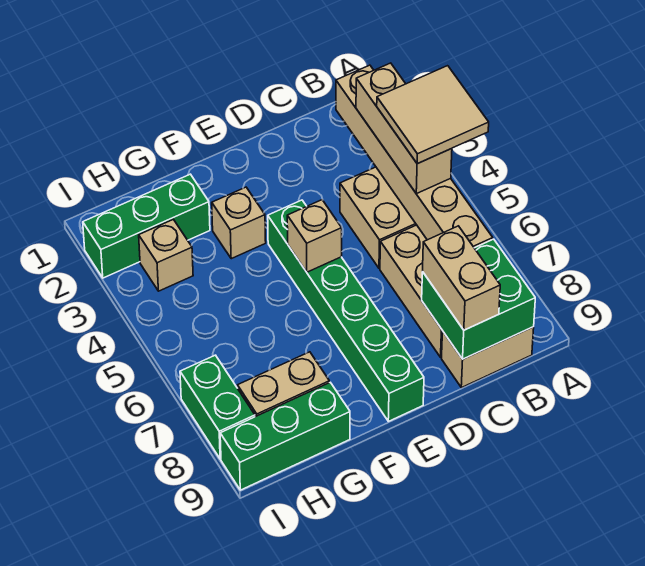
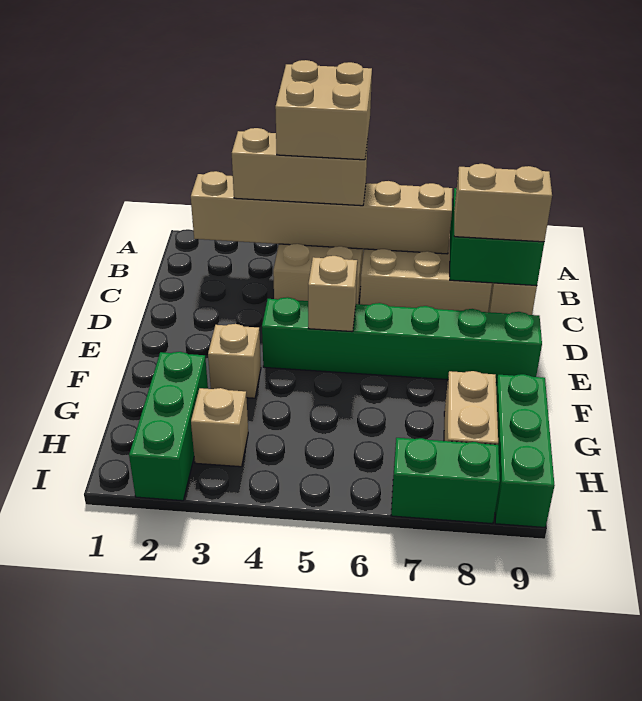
tan 2x2 tile [377,66,489,164] -> tan 2x2 brick [275,60,372,160]

